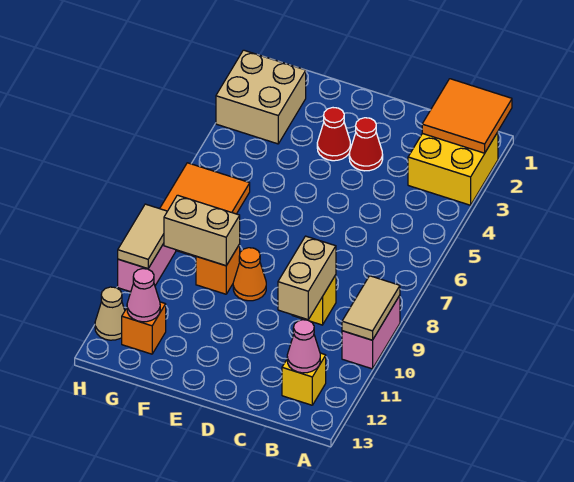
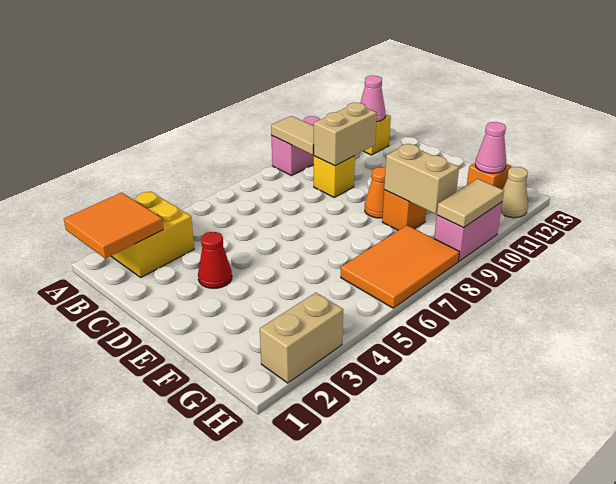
tan 1x2 tile [342,276,400,340] -> tan 1x2 tile turned to [271,116,314,155]
red 1x1 cone [317,108,351,161] -> none
tan 2x2 brick [216,50,306,144] -> tan 1x2 brick [260,293,343,383]

